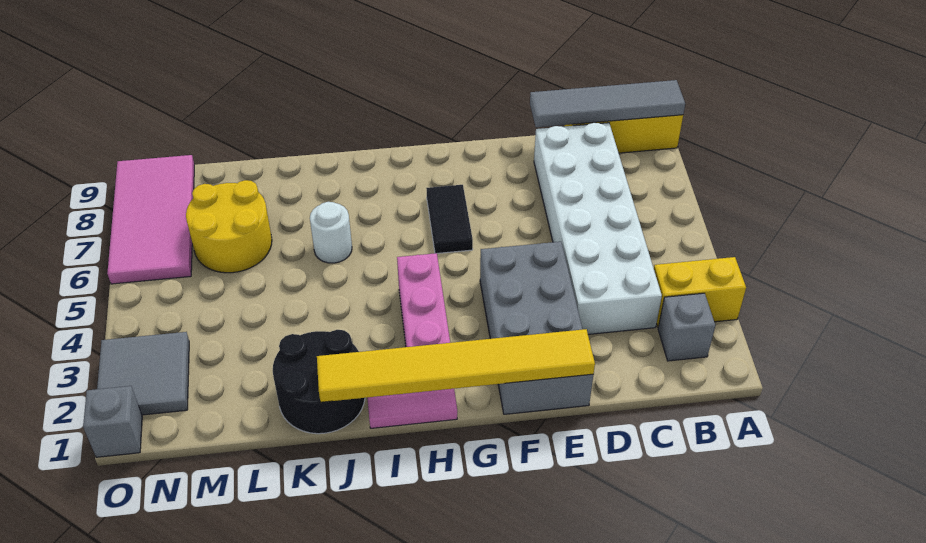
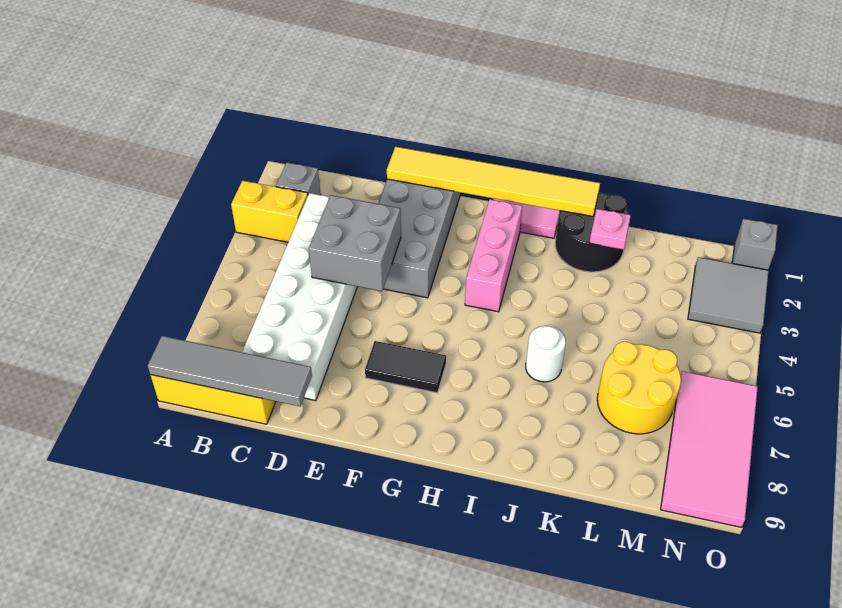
none -> grey 2x2 brick [309,195,401,291]
black 1x2 tile [426,185,473,253] -> black 1x2 tile turned to [365,341,446,393]
none -> pink 1x1 plate [590,209,631,250]

